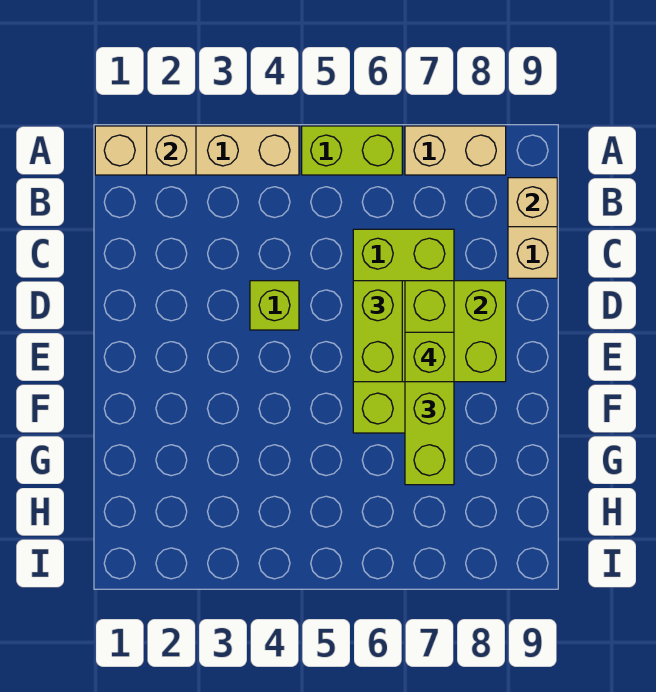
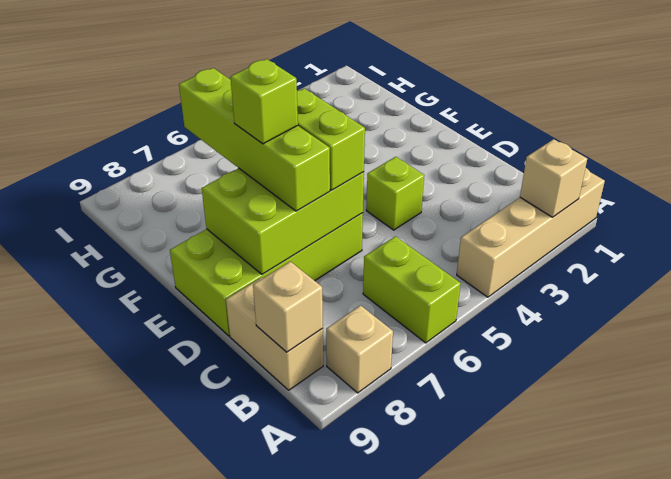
lime 1x2 brick [302,126,402,175] -> lime 1x2 brick turned to [363,236,461,343]
tan 1x2 brick [405,126,506,175] -> tan 1x1 brick [326,305,393,393]
lime 2x4 brick [353,229,454,433] -> lime 2x4 brick turned to [170,213,363,336]

